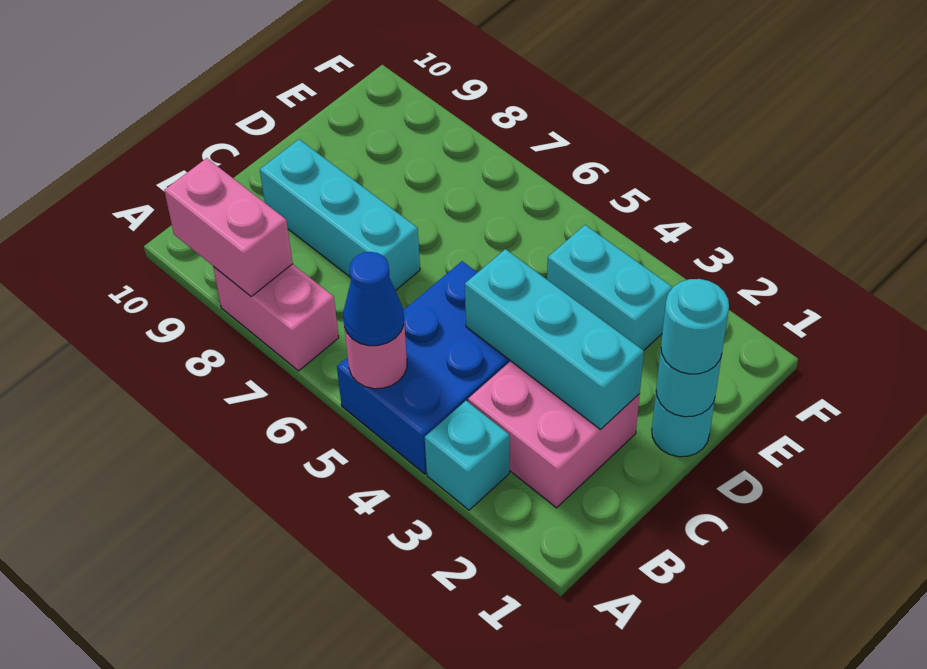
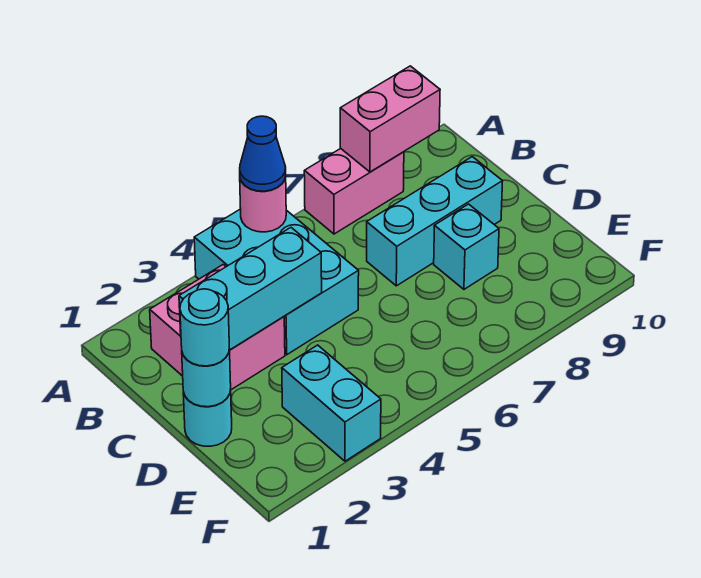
cyan 1x1 brick [425,401,509,510] -> cyan 1x1 brick moved to [434,204,499,289]
blue 2x3 brick [337,261,510,474] -> cyan 2x3 brick [194,209,359,355]
cyan 1x2 brick [547,225,673,350] -> cyan 1x2 brick turned to [282,345,381,461]

